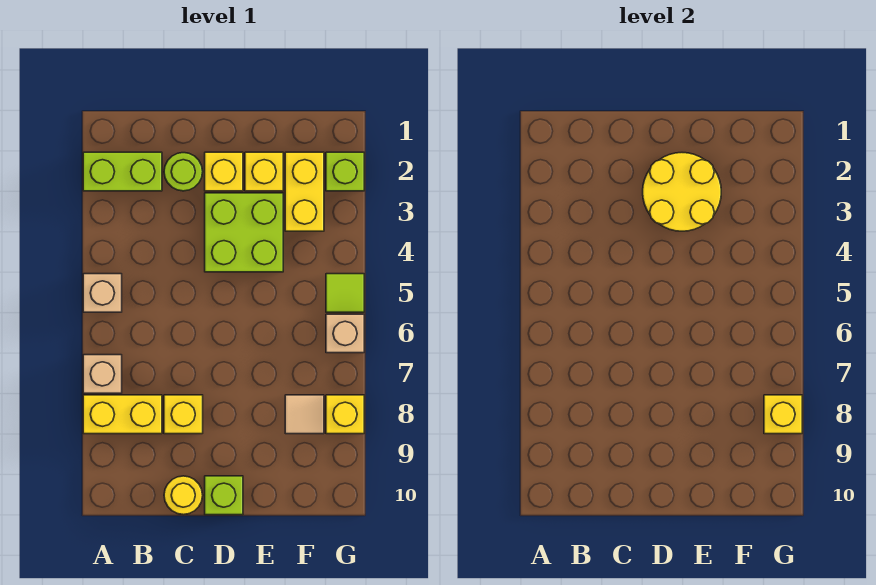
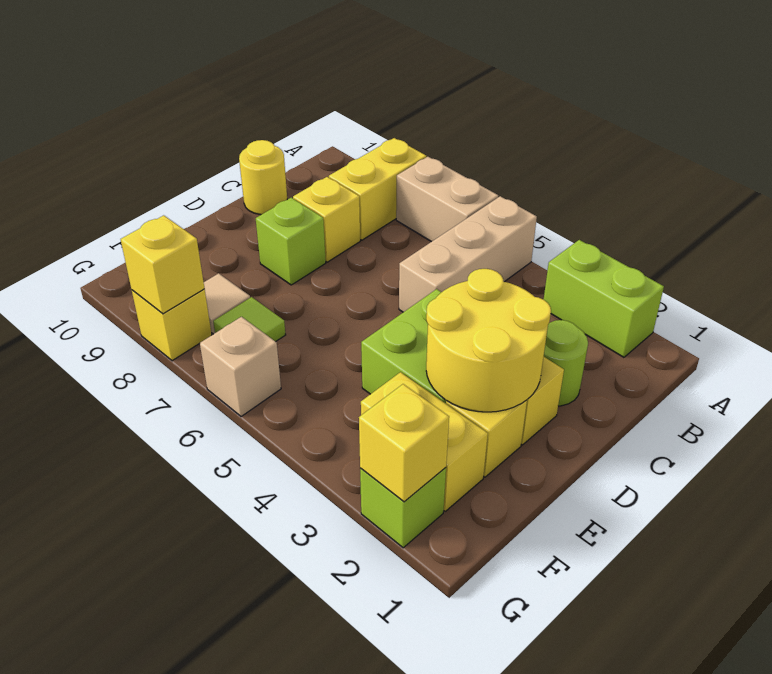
lime 1x2 brick [83,152,162,191] -> lime 1x2 brick turned to [544,240,664,357]
tan 1x1 brick [83,274,122,312] -> tan 1x3 brick [399,196,537,312]
tan 1x1 brick [83,355,122,393] -> tan 1x2 brick [396,157,498,242]
lime 1x1 brick [205,476,243,515] -> lime 1x1 brick moved to [256,198,326,285]
none -> yellow 1x1 brick [359,384,449,502]
lime 1x1 tile [326,274,364,312] -> lime 1x1 tile moved to [213,297,286,342]

